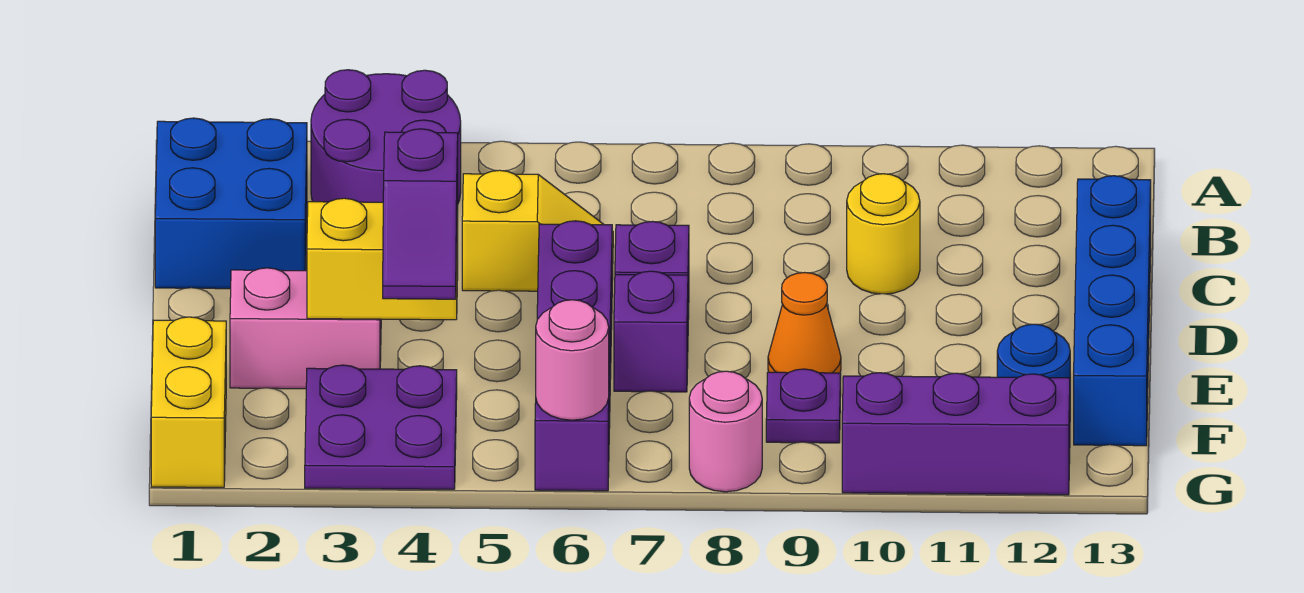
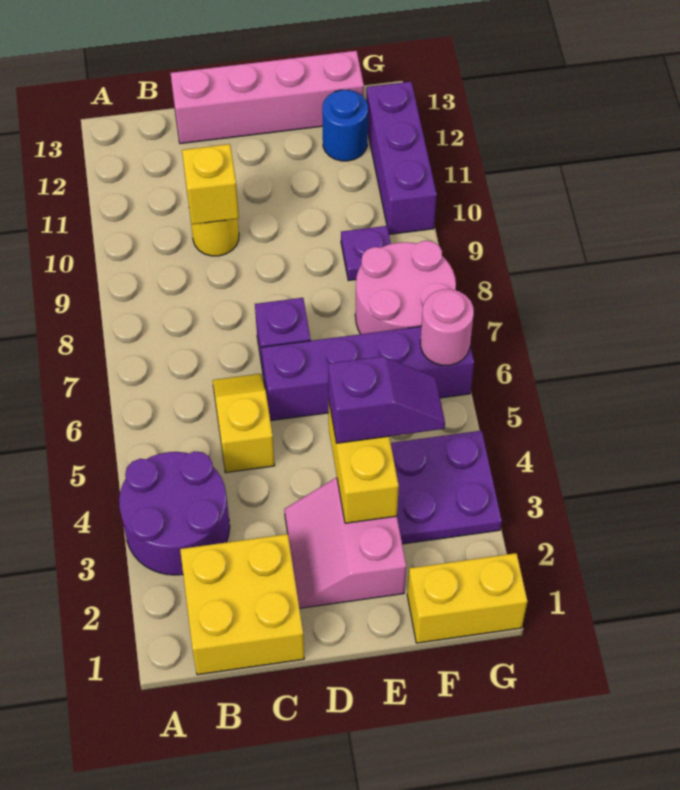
blue 2x2 brick [155,118,307,289] -> yellow 2x2 brick [180,534,304,675]
none -> yellow 1x1 brick [182,144,239,224]
blue 1x4 brick [1074,176,1151,446] -> pink 1x4 brick [171,51,364,144]
purple 1x1 brick [614,271,688,392] -> none
orange 1x1 cone [768,273,841,373] -> none
pink 1x1 round brick [689,371,762,492] -> pink 2x2 round brick [355,241,456,334]

